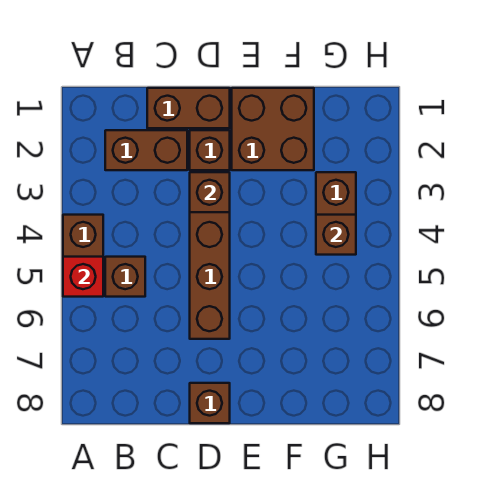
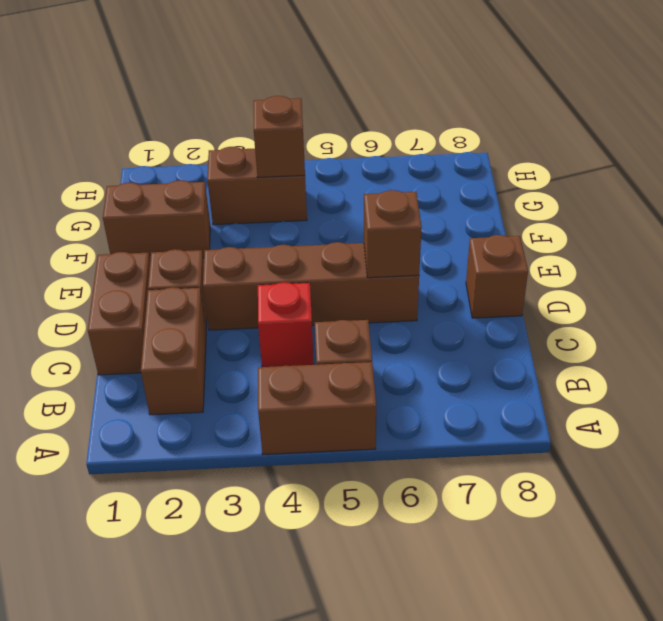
red 1x1 brick [63,257,103,297] -> red 1x1 brick moved to [258,282,314,367]
brown 1x1 brick [190,172,230,212] -> brown 1x1 brick moved to [364,190,422,278]
brown 2x2 brick [232,88,314,170] -> brown 1x2 brick [103,180,210,259]

